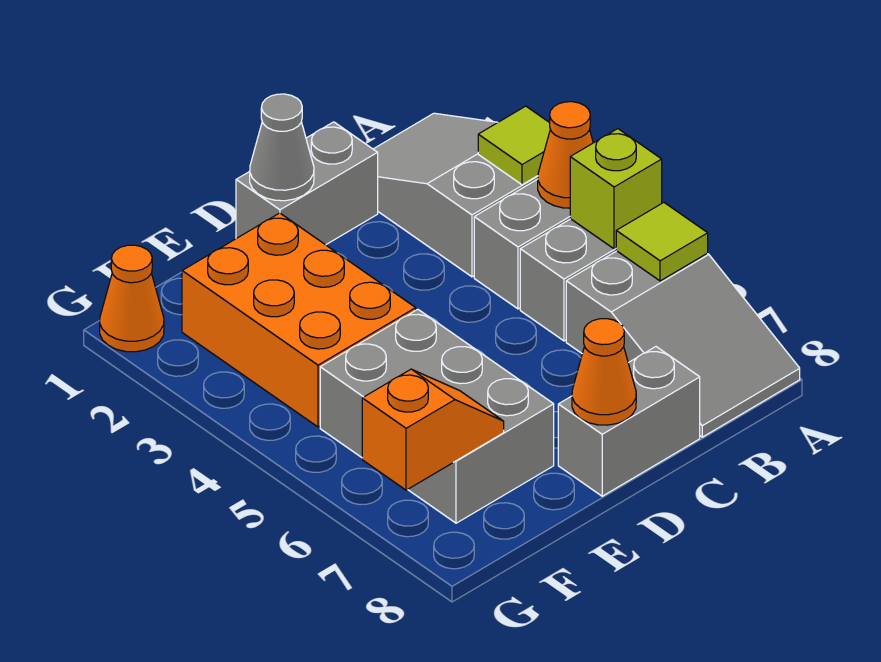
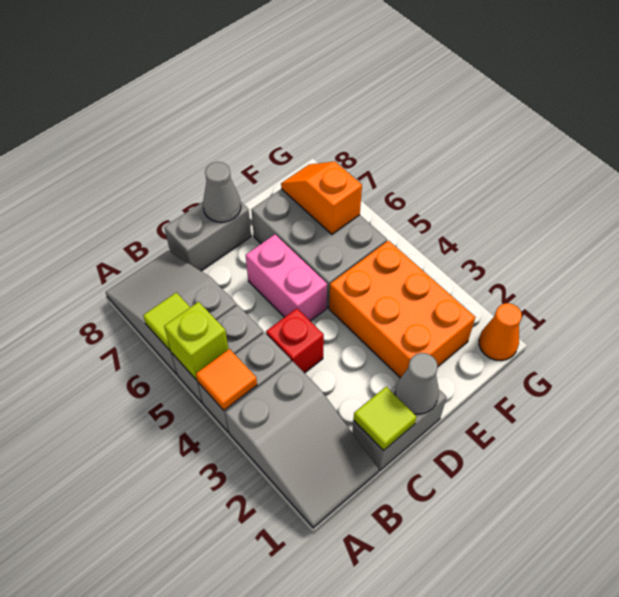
lime 1x1 tile [478,106,550,185] -> lime 1x1 tile moved to [353,387,417,450]
orange 1x1 cone [538,102,593,208] -> orange 1x1 tile [196,349,257,410]
none -> red 1x1 brick [266,309,324,373]
none -> pink 1x2 brick [246,235,327,321]
orange 1x1 cone [572,319,636,425] -> grey 1x1 cone [203,162,241,222]
orange 1x2 slope [362,369,504,490] -> orange 1x2 slope turned to [281,162,362,234]

